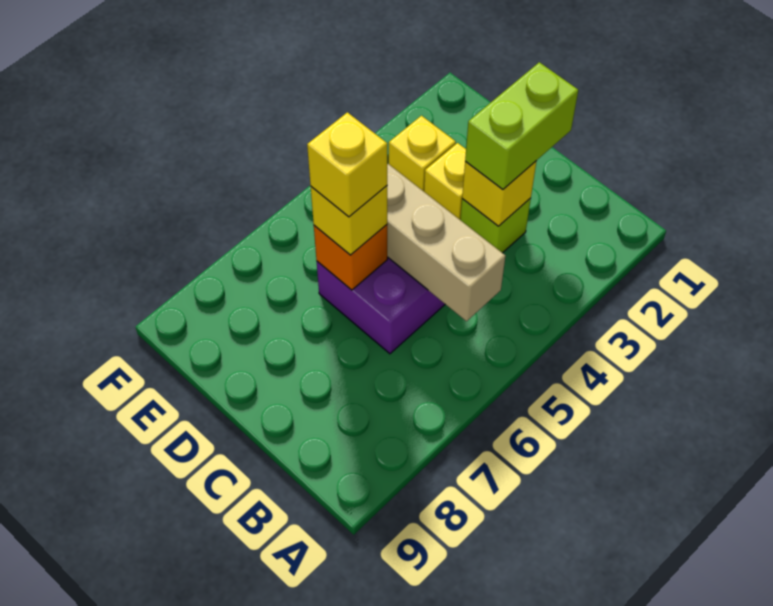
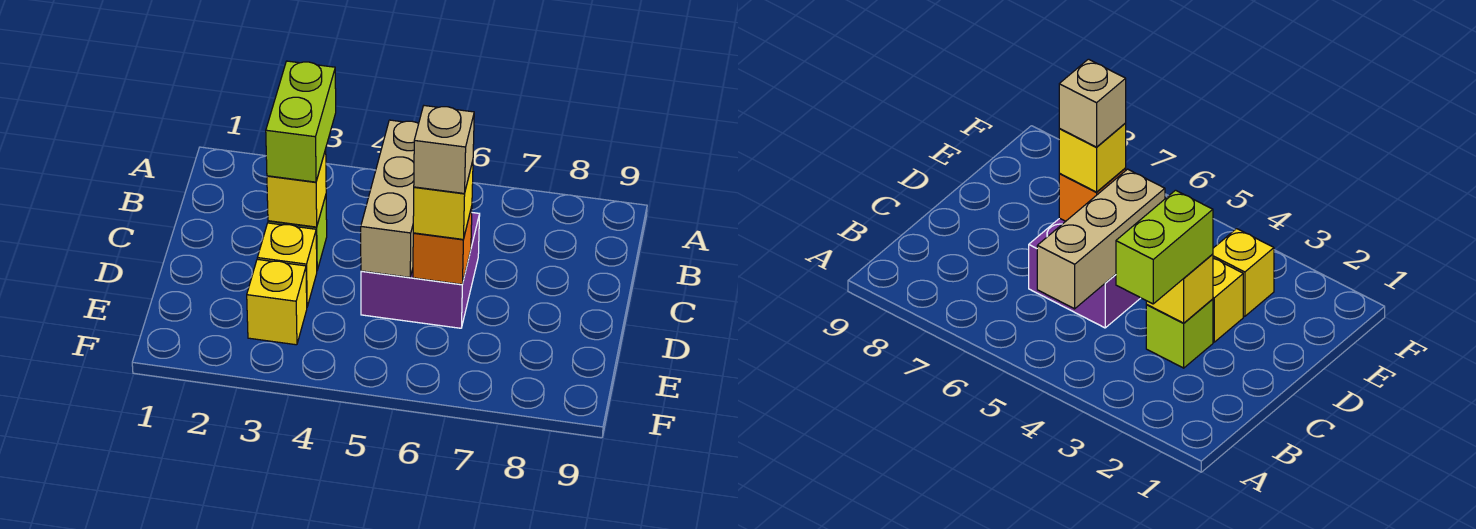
lime 1x2 brick [465,62,578,189] -> lime 1x2 brick turned to [266,61,336,182]
yellow 1x1 brick [307,112,387,217] -> tan 1x1 brick [414,106,474,194]

